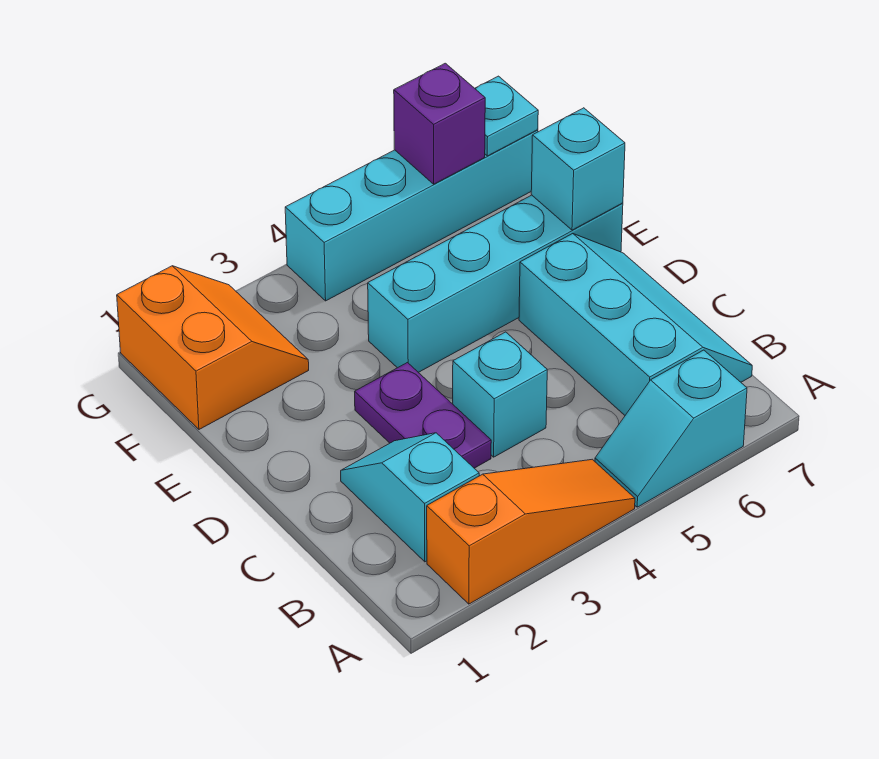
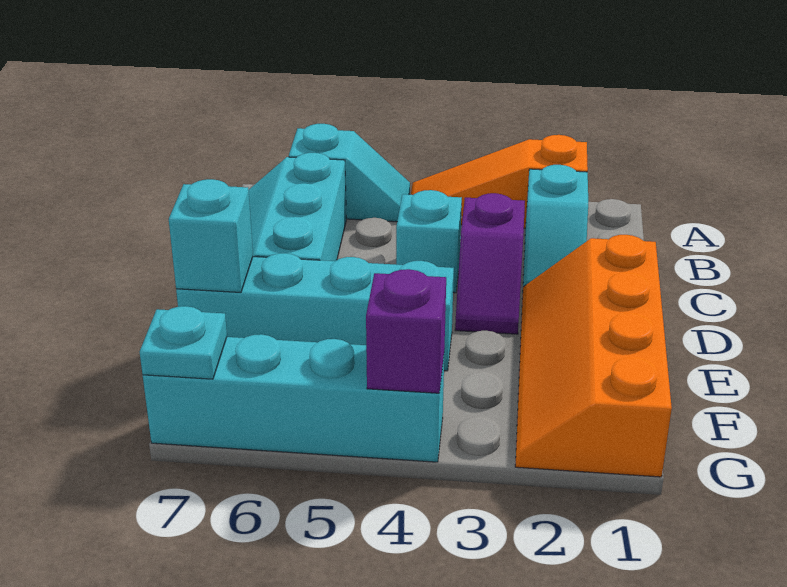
purple 1x2 plate [355,363,491,468] -> purple 1x2 slope [455,193,525,334]
orange 2x2 slope [117,266,309,429] -> orange 2x4 slope [515,235,672,477]
purple 1x1 brick [394,63,485,184] -> purple 1x1 brick moved to [366,269,446,393]

